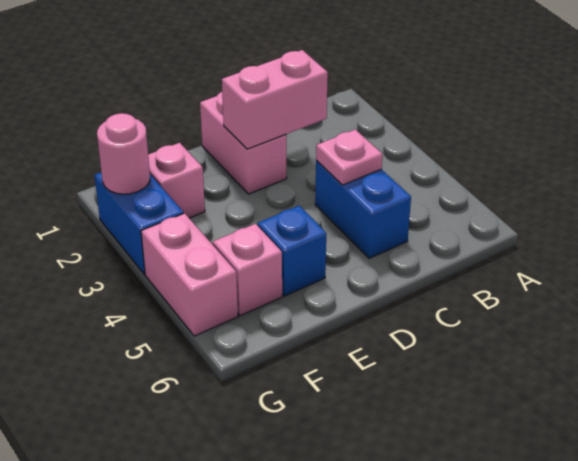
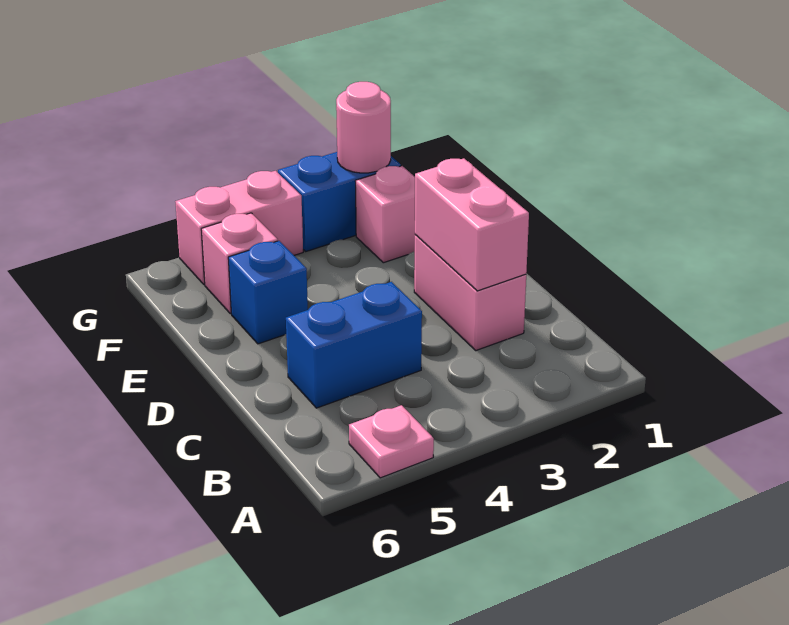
pink 1x1 plate [316,130,383,185] -> pink 1x1 plate moved to [349,405,434,478]
pink 1x2 brick [200,92,287,194] -> pink 1x2 brick turned to [414,235,526,350]

